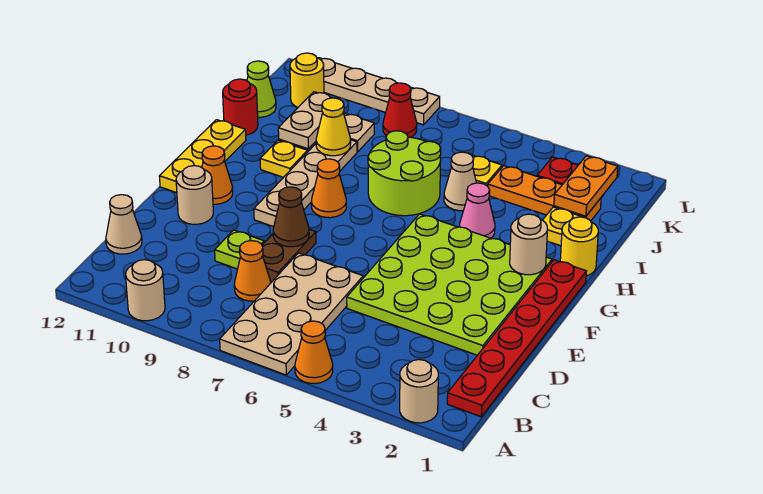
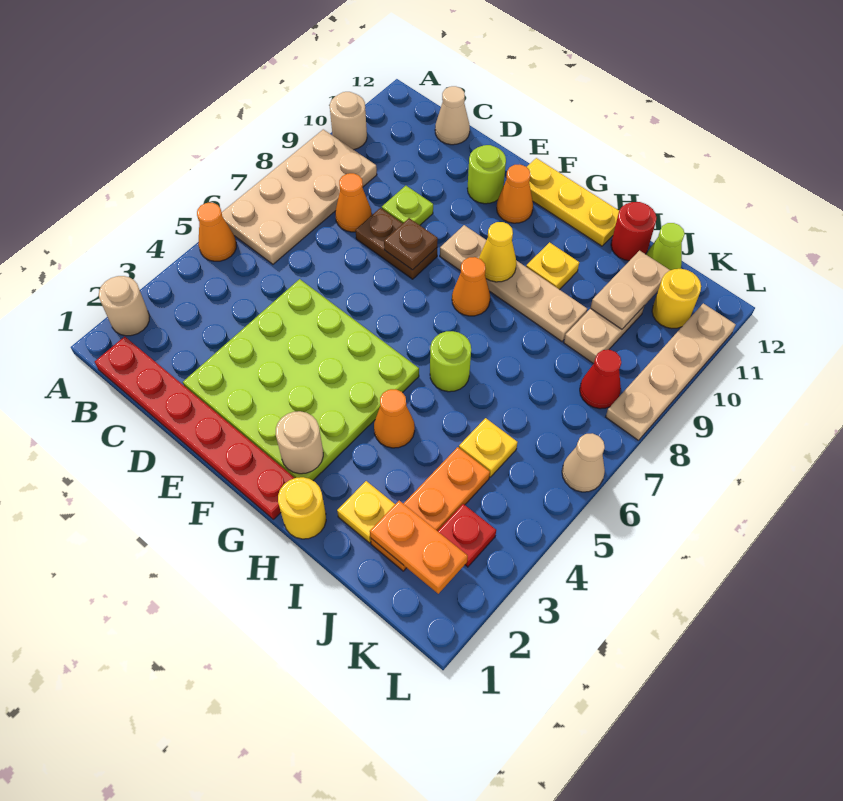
tan 2x4 plate [220,253,363,375] -> tan 2x4 plate turned to [222,129,377,264]
brown 1x1 cone [273,187,309,247] -> brown 1x1 plate [384,218,438,270]
tan 1x1 round brick [176,166,213,224] -> lime 1x1 round brick [467,145,506,204]
pink 1x1 cone [460,183,495,238] -> orange 1x1 cone [374,389,415,448]
lime 2x2 round brick [368,131,441,216] -> lime 1x1 round brick [430,331,471,392]
tan 1x1 cone [444,152,476,211] -> tan 1x1 cone moved to [562,433,605,492]
yellow 1x1 cone [316,98,351,156] -> yellow 1x1 cone moved to [479,222,517,282]
tan 1x2 plate [278,92,332,149] -> tan 1x2 plate turned to [591,251,670,329]

